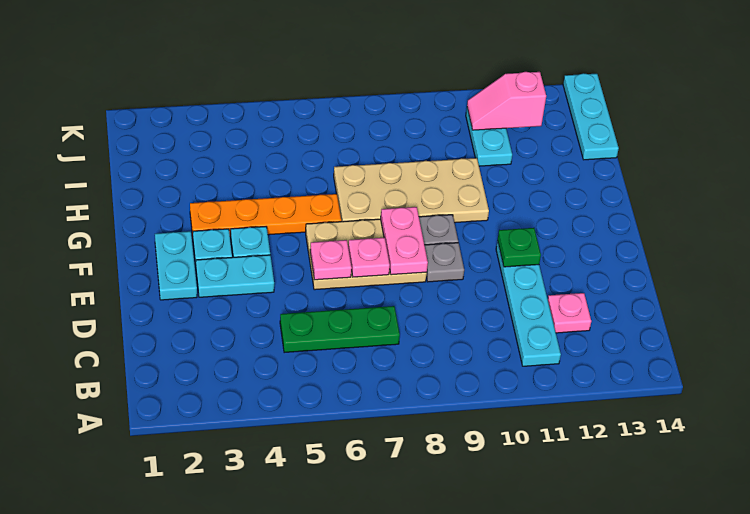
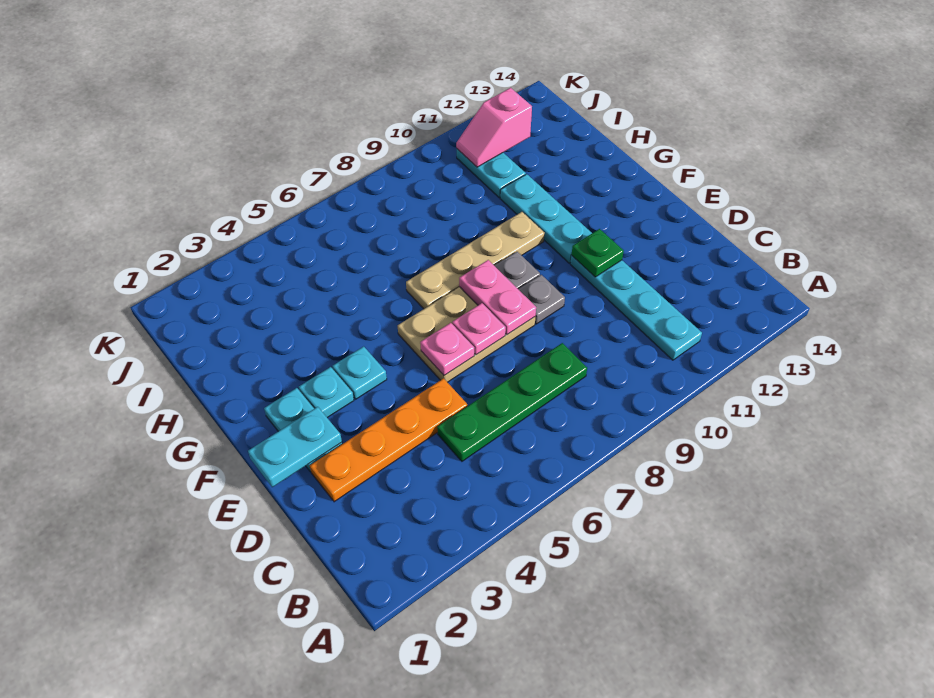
green 1x3 plate [280,306,400,353] -> green 1x4 plate [437,343,587,461]
pink 1x1 plate [548,293,591,333] -> none
cyan 1x2 plate [196,255,274,297] -> cyan 1x2 plate moved to [248,407,342,487]
orange 1x4 plate [190,194,341,237] -> orange 1x4 plate moved to [310,378,467,502]
tan 2x4 plate [334,158,489,223] -> tan 1x4 plate [406,212,544,309]
cyan 1x3 plate [563,73,619,160] -> cyan 1x3 plate moved to [500,174,592,263]

